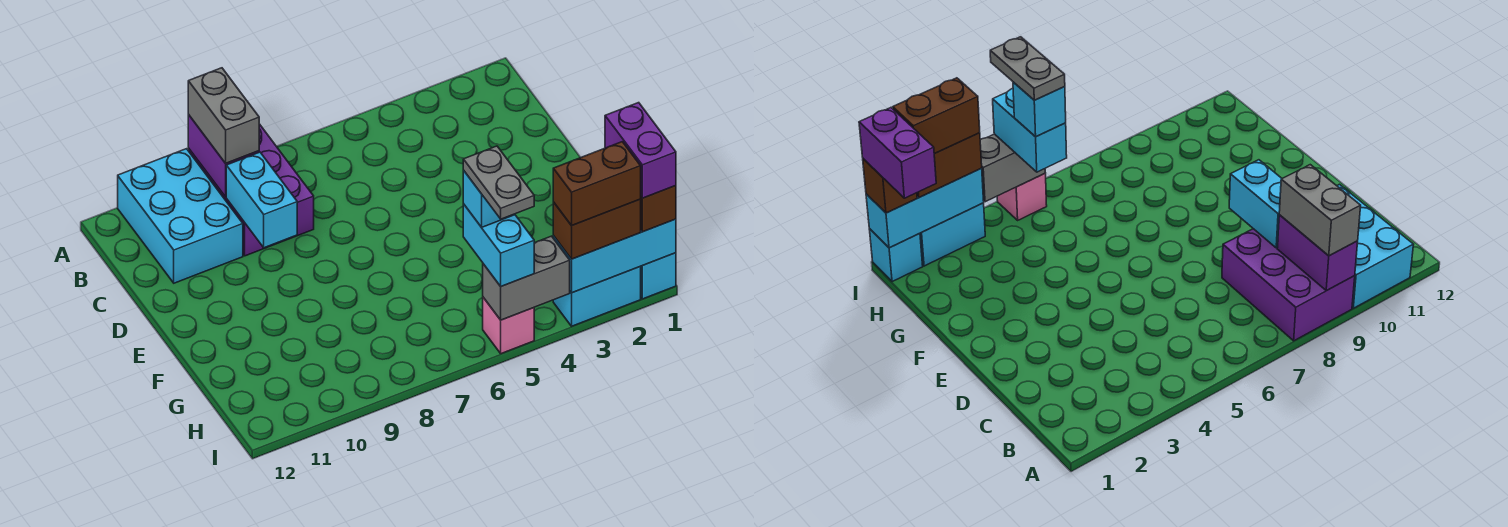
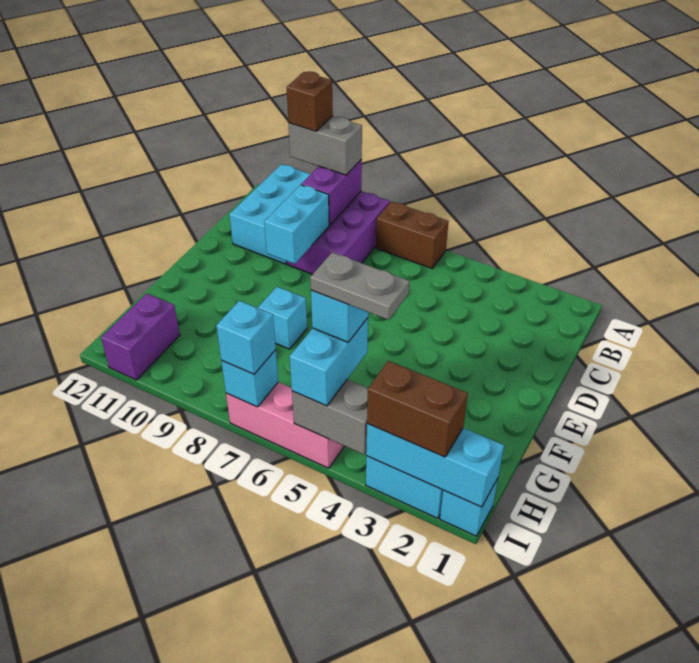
grey 1x2 brick [188,68,259,163] -> grey 1x2 brick turned to [289,116,362,175]
none -> cyan 1x1 brick [258,287,307,349]
purple 1x2 brick [605,103,676,198] -> purple 1x2 brick moved to [101,293,180,380]
grey 1x2 plate [463,146,534,219] -> grey 1x2 plate turned to [310,252,409,320]
brown 1x1 brick [641,186,676,232] -> brown 1x1 brick moved to [287,71,333,131]
brown 1x2 brick [553,142,641,226] -> brown 1x2 brick moved to [376,201,449,268]
pink 1x1 brick [483,297,534,354] -> pink 1x3 brick [226,382,344,468]
none -> cyan 1x1 brick [221,350,278,407]
none -> cyan 1x1 brick [216,301,276,374]

